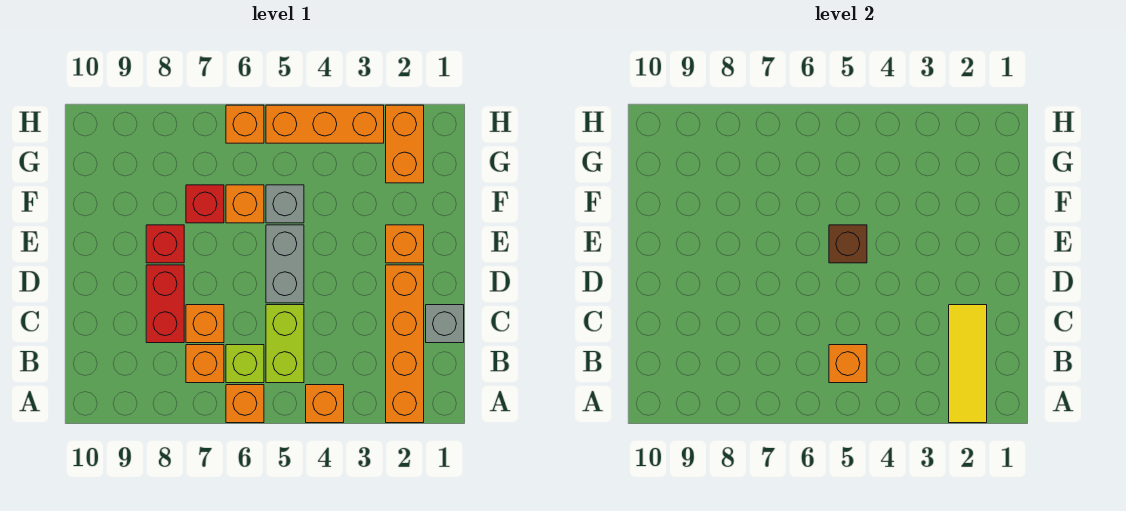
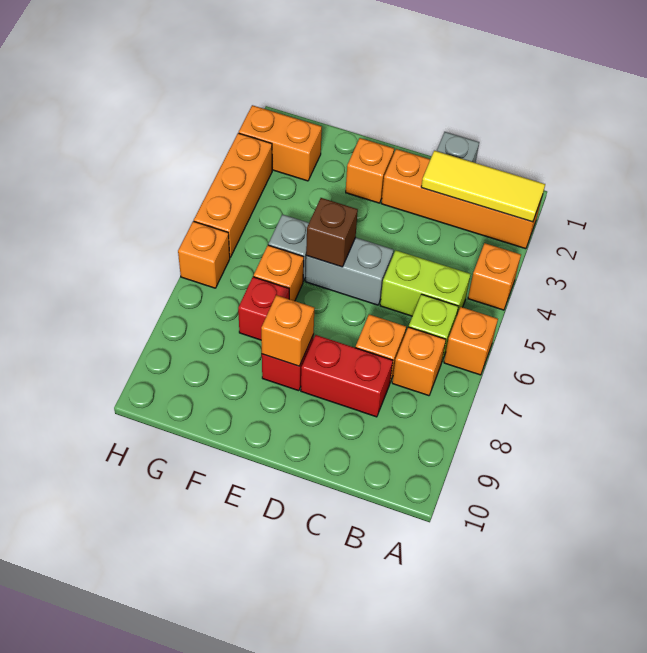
orange 1x1 brick [829,345,867,383] -> orange 1x1 brick moved to [261,295,314,366]

